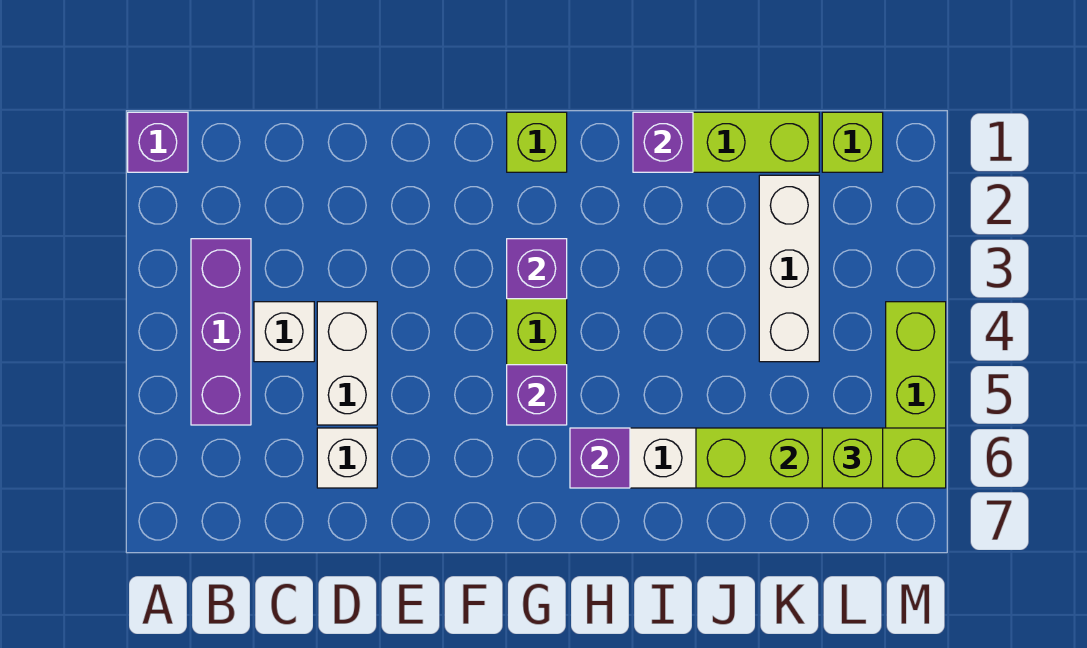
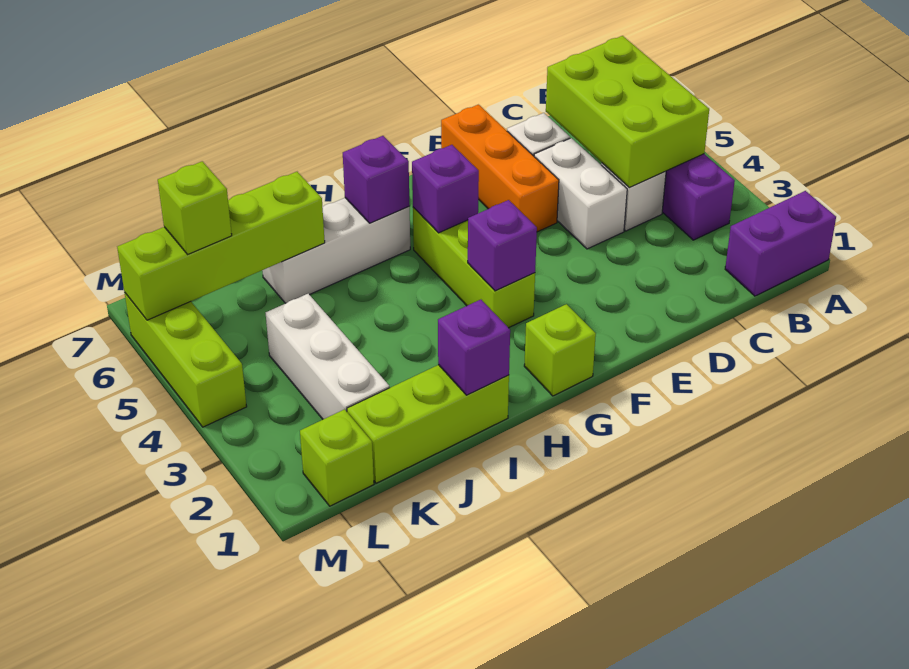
purple 1x1 brick [128,112,188,172] -> purple 1x2 brick [725,191,836,296]
none -> lime 2x3 brick [546,36,709,187]
none -> orange 1x3 brick [441,105,559,232]

